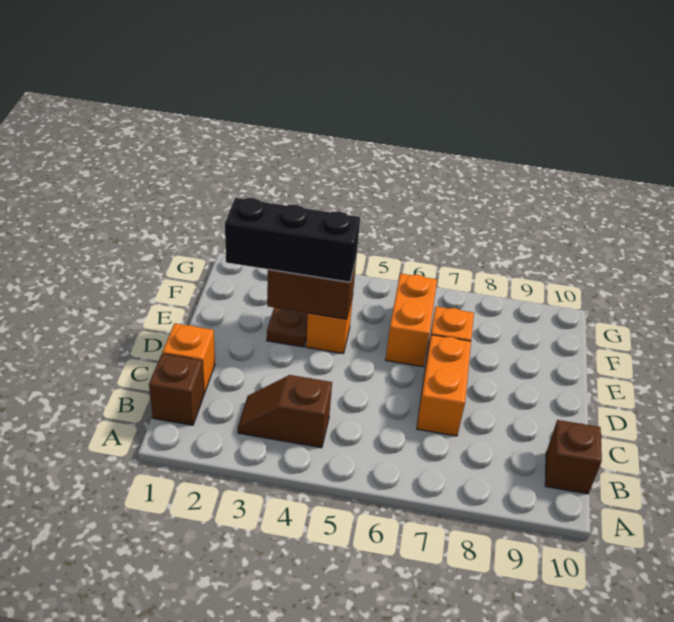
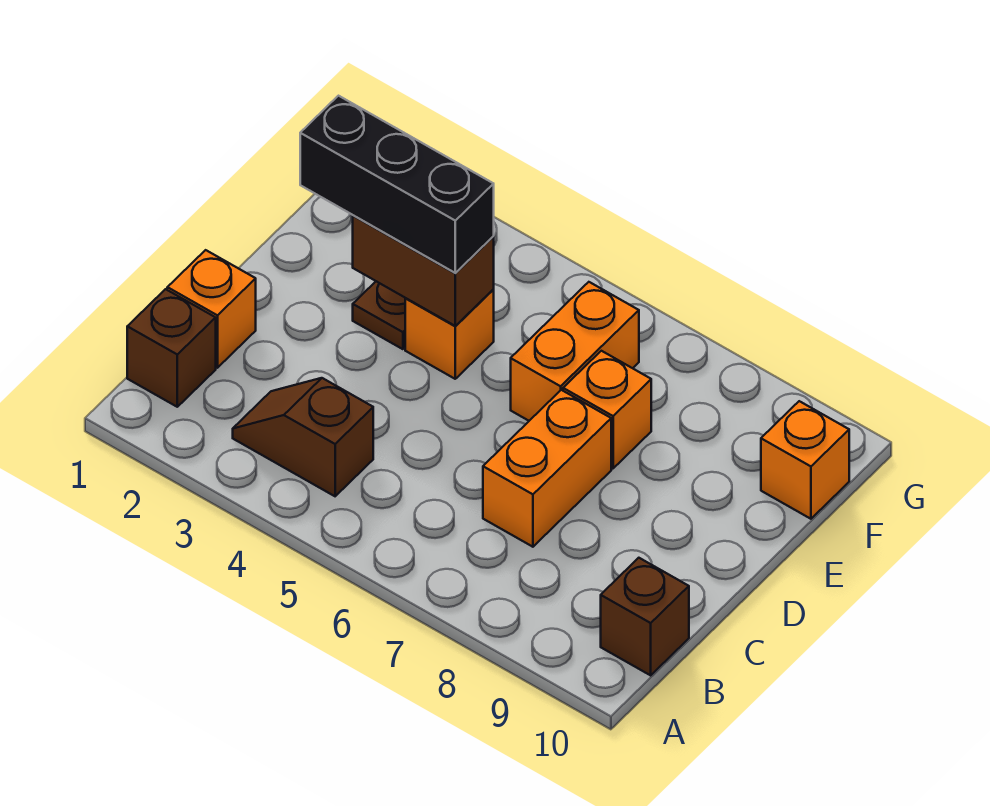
none -> orange 1x1 brick [761,401,849,519]

